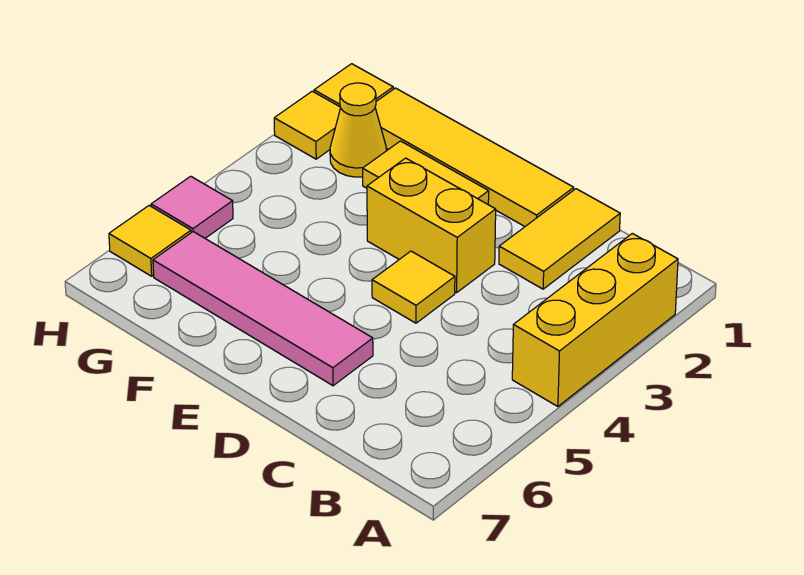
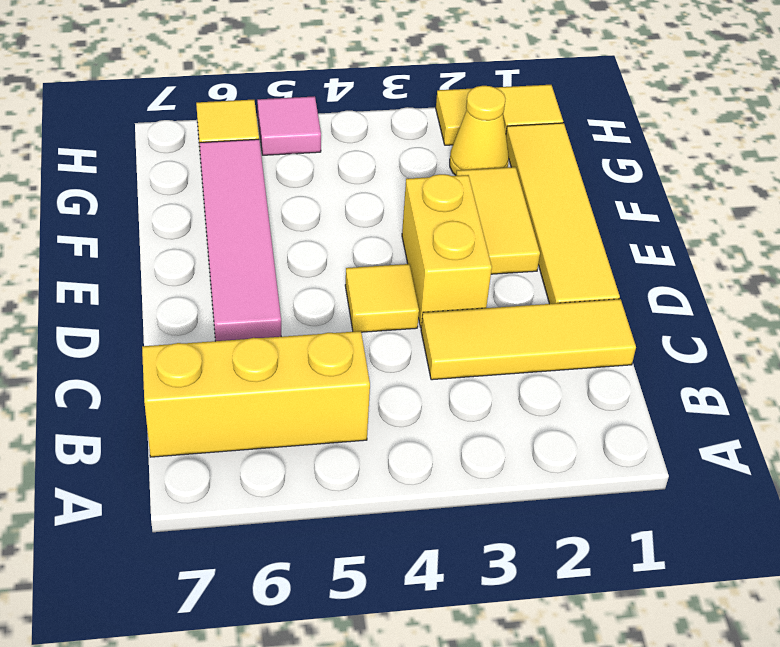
yellow 1x3 brick [512,233,678,407] -> yellow 1x3 brick moved to [142,331,370,457]
yellow 1x2 tile [499,189,620,289] -> yellow 1x3 tile [421,299,636,380]

